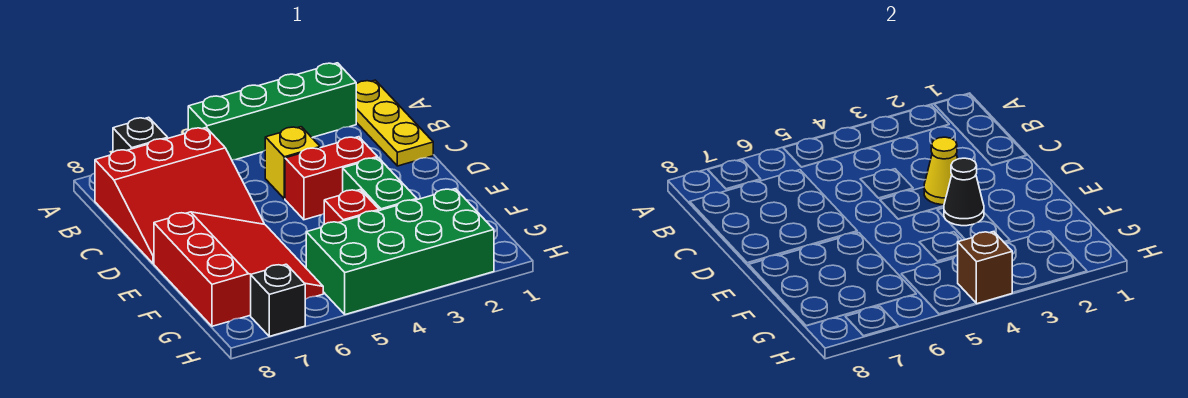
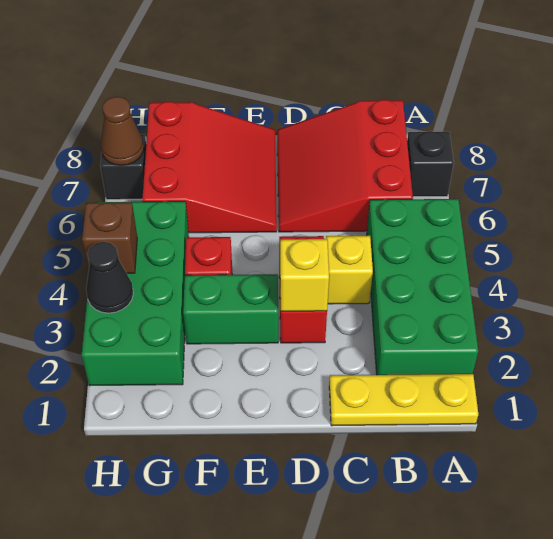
green 1x4 brick [188,63,356,160] -> green 2x4 brick [367,199,478,375]
yellow 1x1 cone [924,137,958,205] -> yellow 1x1 brick [280,239,329,311]
black 1x1 cone [944,158,984,226] -> black 1x1 cone moved to [86,242,133,313]
red 3x3 slope [154,212,323,326] -> red 3x3 slope turned to [142,102,277,233]
none -> brown 1x1 cone [101,97,144,165]

